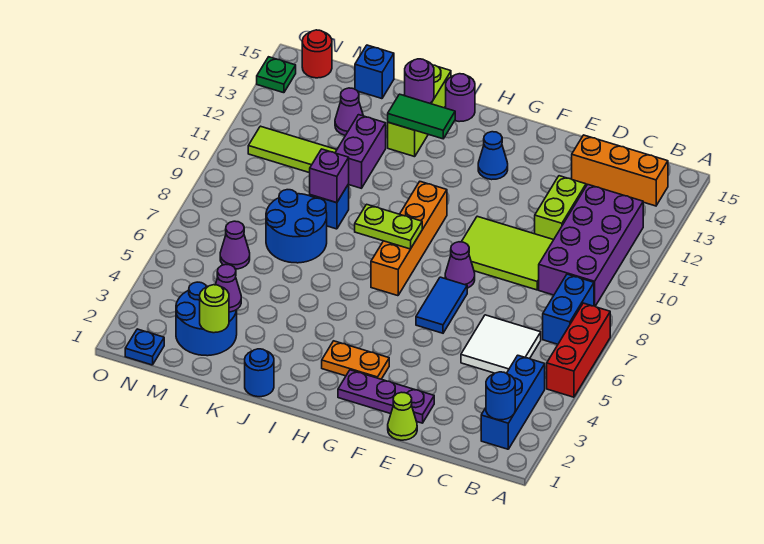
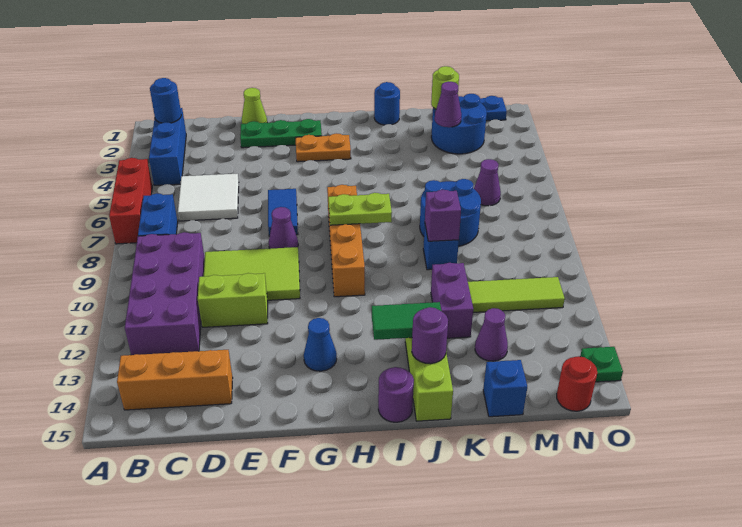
lime 1x2 brick [535,176,586,240] -> lime 1x2 brick turned to [198,273,268,327]
purple 1x3 plate [338,370,434,423] -> green 1x3 plate [240,119,322,148]

